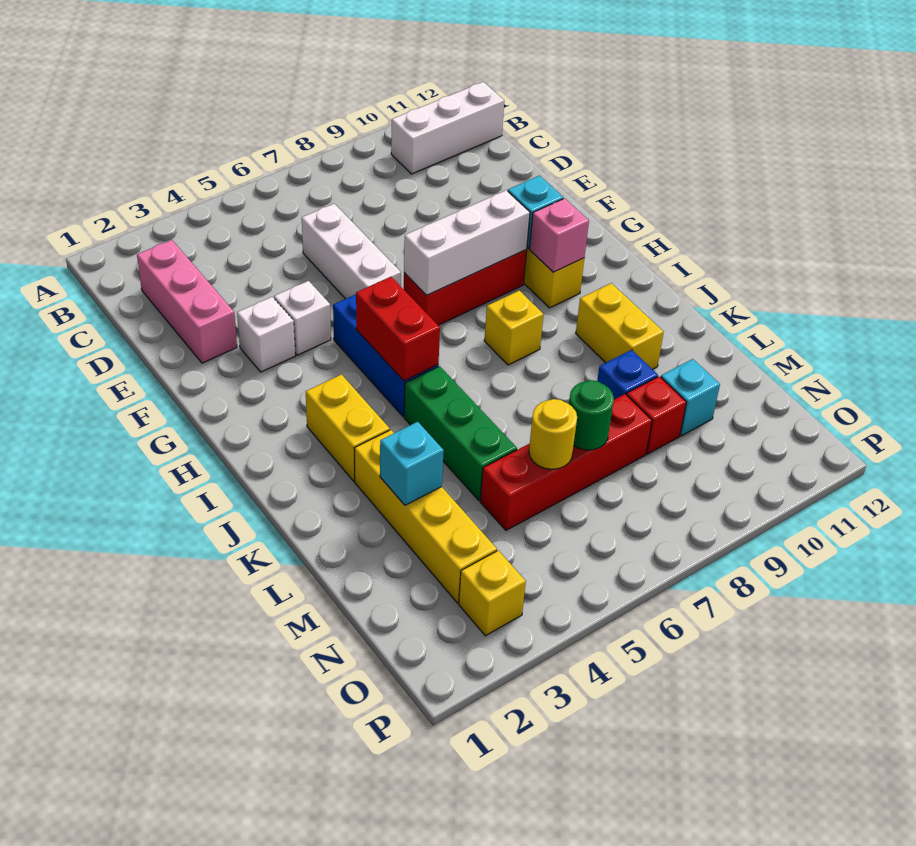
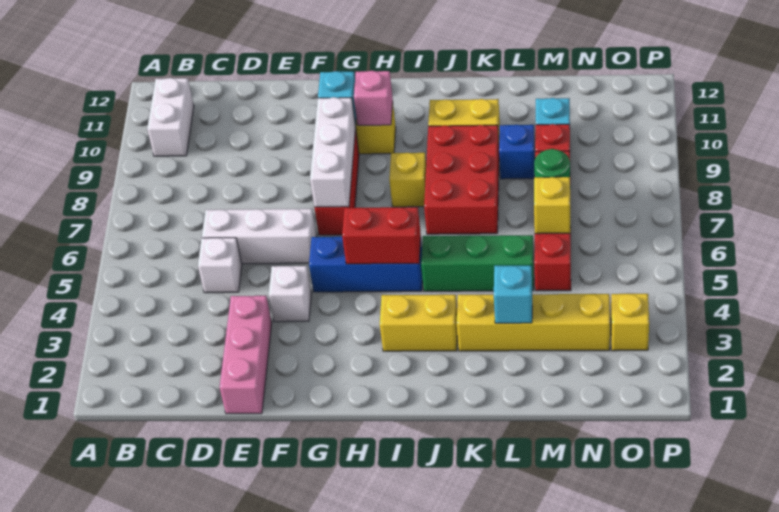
white 1x3 brick [391,82,504,174] -> white 1x2 brick [147,78,194,156]
pink 1x3 brick [137,240,237,363] -> pink 1x3 brick turned to [220,296,272,414]
white 1x1 brick [237,297,295,372] -> white 1x1 brick moved to [198,238,242,293]
none -> red 2x3 brick [424,125,499,234]
yellow 1x1 round brick [529,399,577,469] -> yellow 1x1 brick [534,177,570,234]

